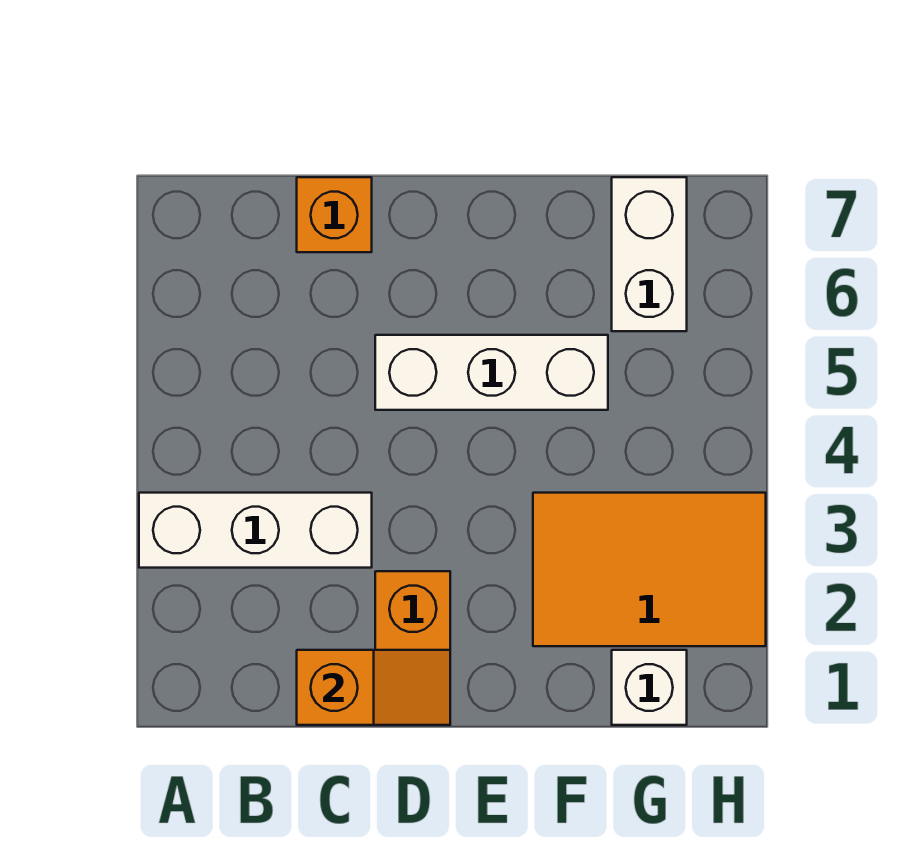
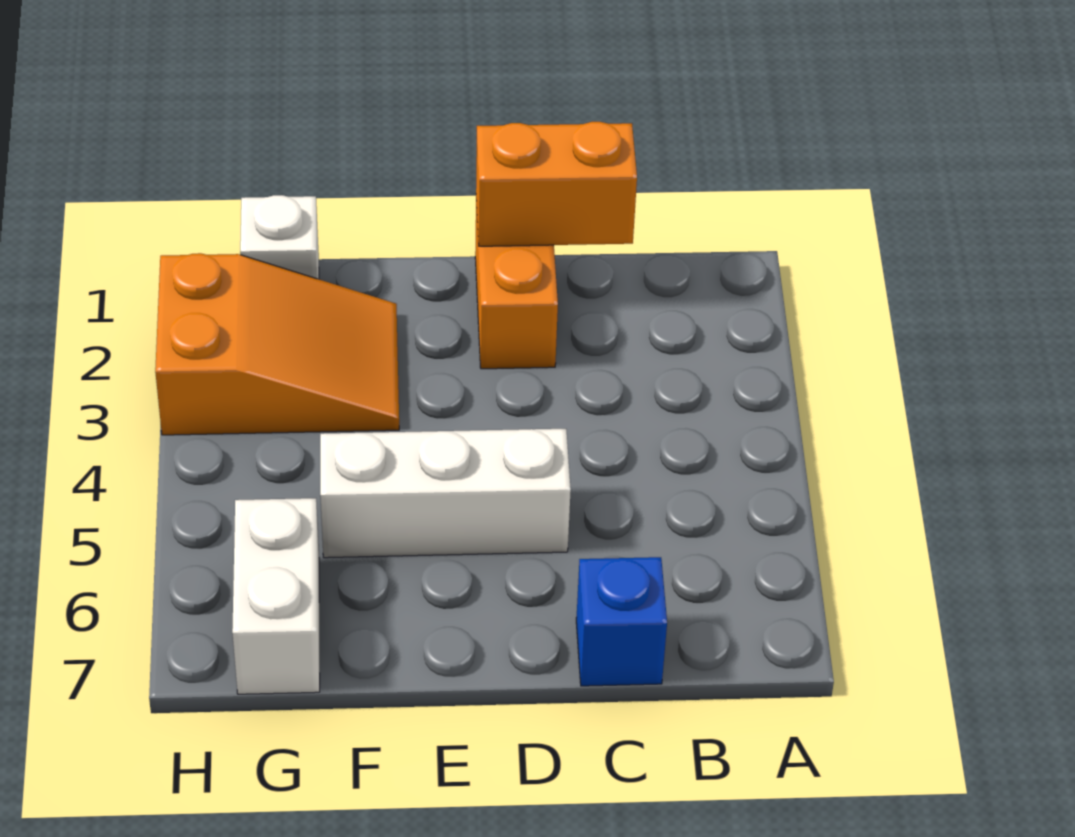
white 1x3 brick [139,493,372,568] -> none
orange 1x2 slope [297,650,450,725] -> orange 1x2 brick [476,122,637,246]
orange 1x1 brick [297,177,372,252] -> blue 1x1 brick [576,557,667,686]
orange 2x3 tile [533,493,766,646] -> orange 2x3 slope [155,253,399,435]

